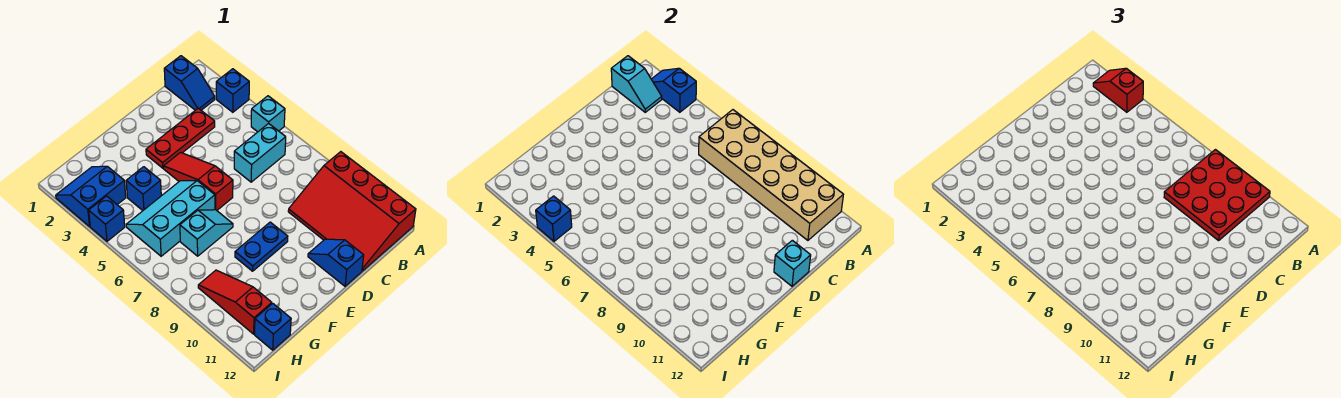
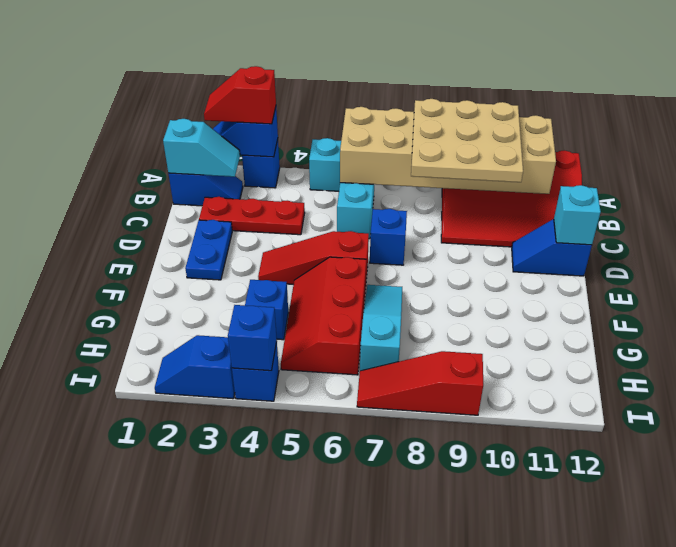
red 3x3 plate [1164,150,1270,241] -> tan 3x3 plate [411,99,523,182]
red 1x3 plate [146,108,215,168] -> red 1x3 plate turned to [199,197,305,235]
blue 1x2 plate [235,222,288,271] -> blue 1x2 plate moved to [185,220,232,280]
cyan 2x3 slope [126,180,215,256] -> red 2x3 slope [281,257,366,375]
cyan 1x2 slope [180,210,233,256] -> cyan 1x3 slope [360,285,402,371]
blue 2x2 slope [56,166,126,226] -> blue 1x2 slope [155,335,235,399]
red 1x3 slope [198,270,272,334] -> red 1x3 slope moved to [357,351,483,415]
blue 1x1 brick [255,303,291,350] -> blue 1x1 brick moved to [370,209,407,265]

